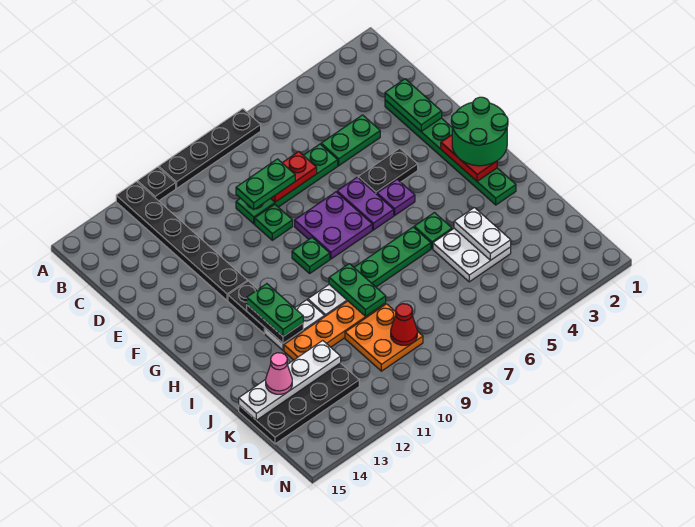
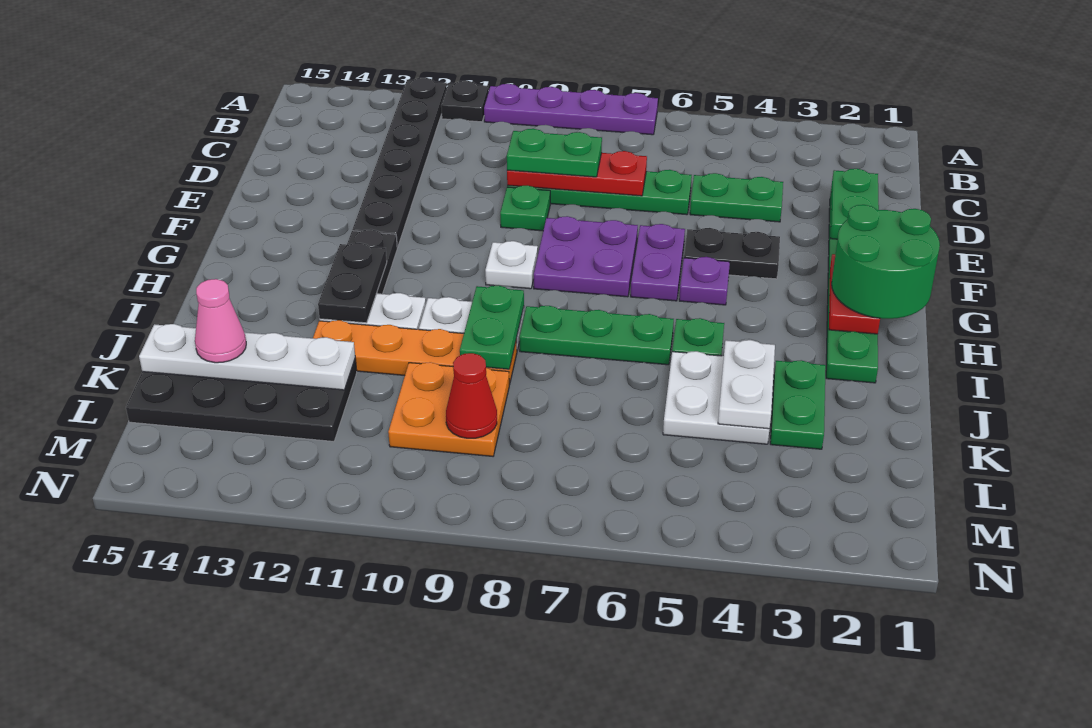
black 1x4 plate [159,109,261,188] -> purple 1x4 plate [484,84,658,135]
red 1x2 plate [271,152,317,202] -> red 1x3 plate [507,151,647,196]
green 1x1 plate [292,238,330,273] -> white 1x1 plate [485,241,538,289]
green 1x2 plate [247,284,303,336] -> green 1x2 plate moved to [770,360,826,449]

